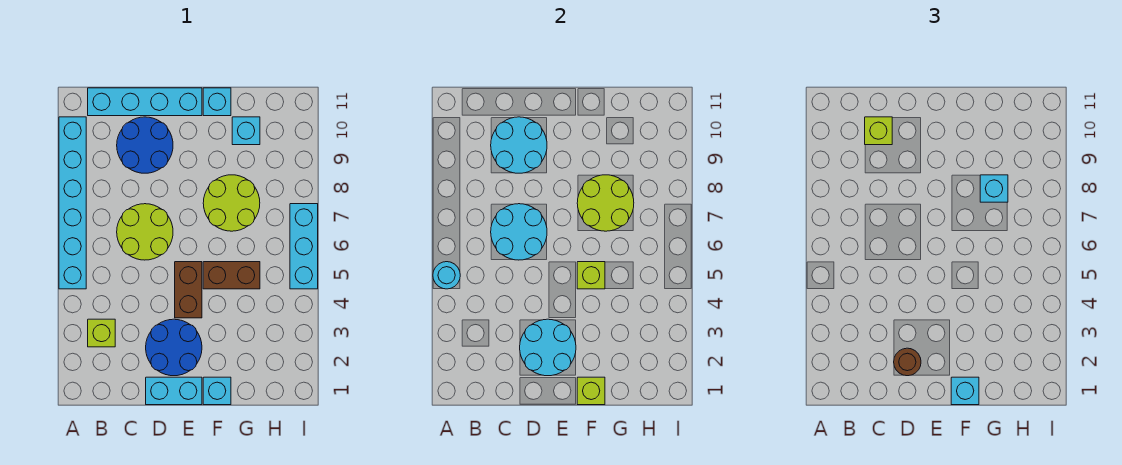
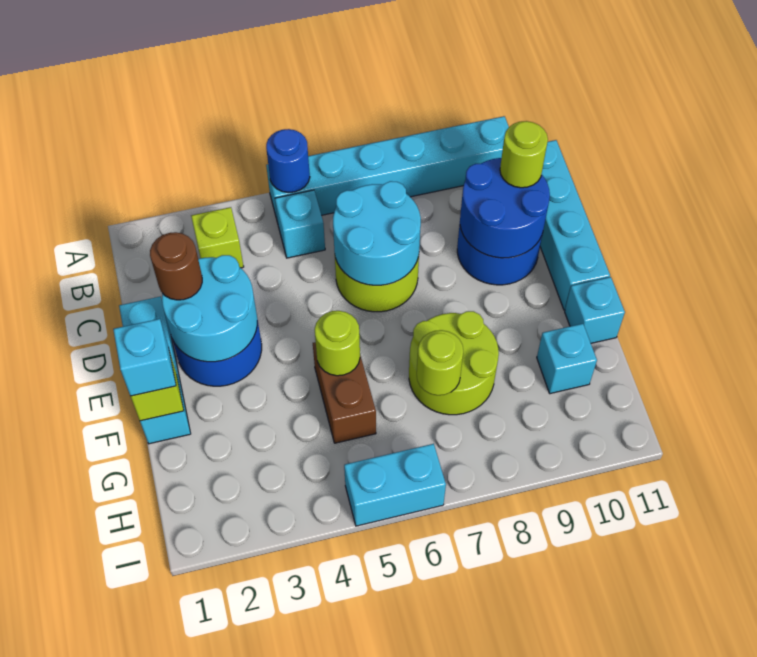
cyan 1x1 round brick [433,262,460,289] -> blue 1x1 round brick [266,129,310,193]
cyan 2x2 round brick [491,117,547,173] -> blue 2x2 round brick [460,158,550,258]
lime 1x1 brick [865,117,892,145] -> lime 1x1 round brick [500,121,548,188]
brown 1x2 brick [175,262,202,318] -> none
lime 1x1 brick [577,262,605,289] -> lime 1x1 round brick [315,311,360,376]
lime 2x2 round brick [577,175,634,231] -> lime 1x1 round brick [417,330,463,395]
cyan 1x1 brick [980,175,1008,202] -> cyan 1x1 brick moved to [275,190,325,258]
cyan 1x3 brick [290,204,318,289] -> cyan 1x2 brick [344,444,446,526]

